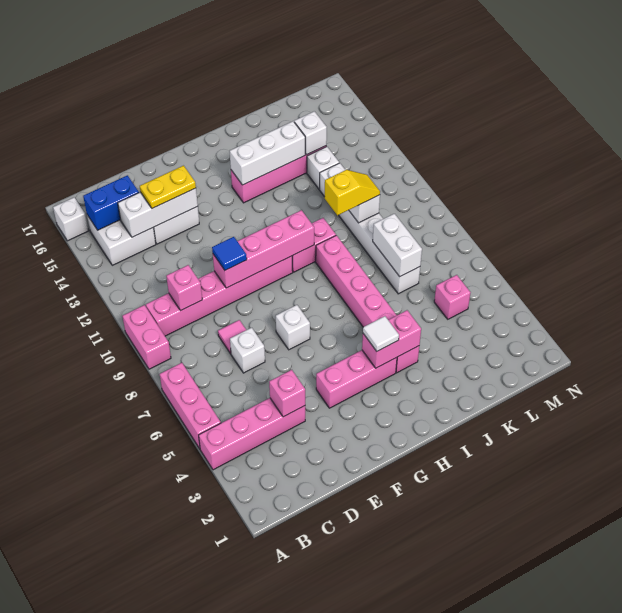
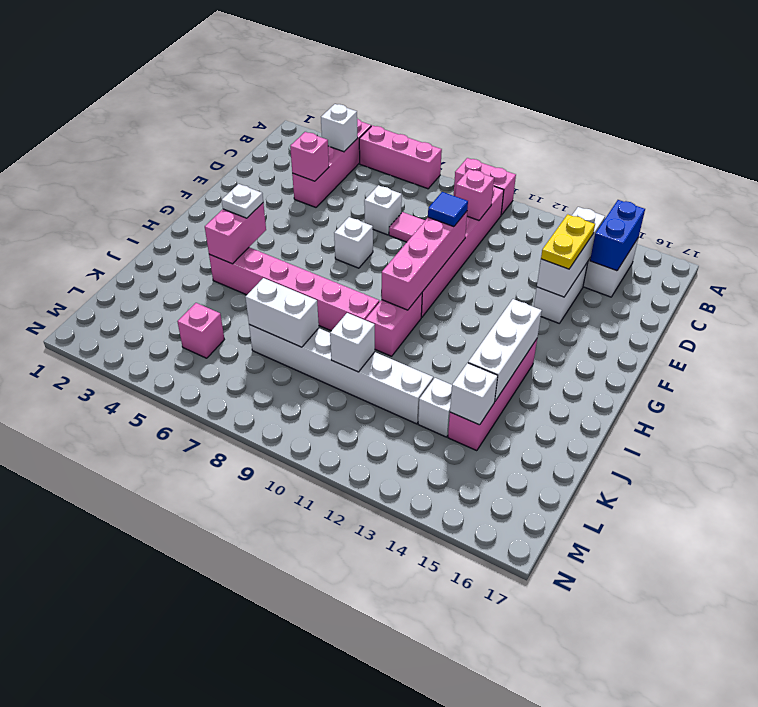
white 1x1 brick [53,197,88,241] -> white 1x1 brick moved to [321,104,358,152]
pink 1x3 brick [316,350,397,408] -> none
white 1x1 tile [363,316,399,351] -> white 1x1 plate [222,184,263,218]
yellow 1x2 slope [325,170,380,215] -> none

